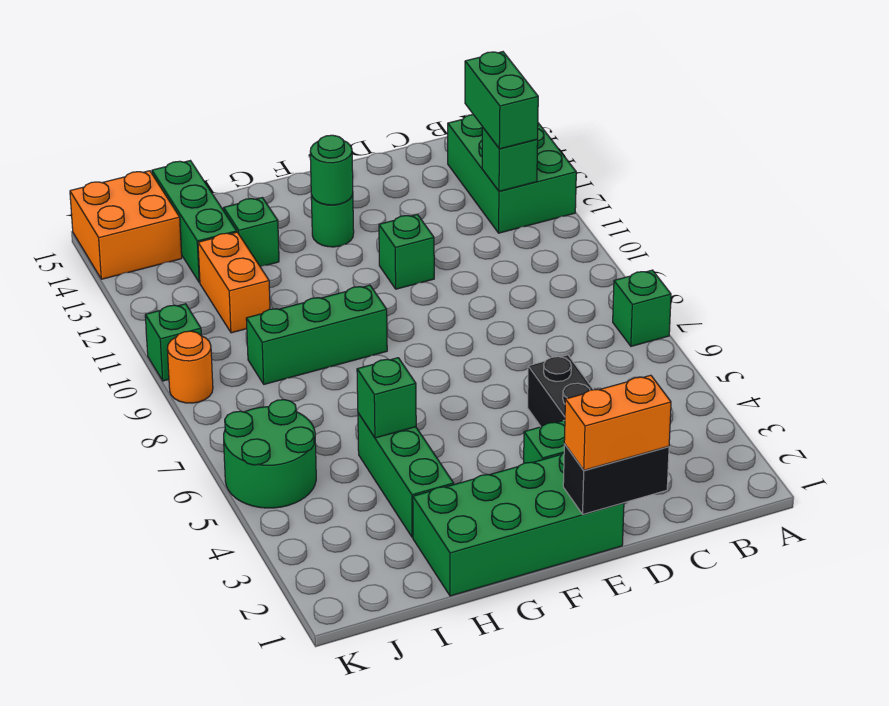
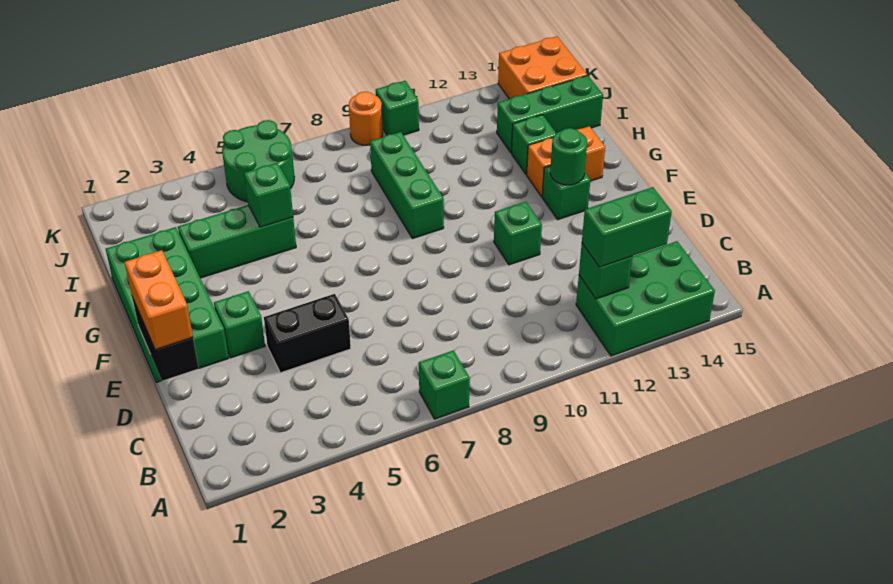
green 1x1 round brick [311,194,354,247] -> green 1x1 brick [542,166,590,220]
orange 1x2 brick [198,232,270,333] -> orange 1x2 brick moved to [527,126,605,197]

